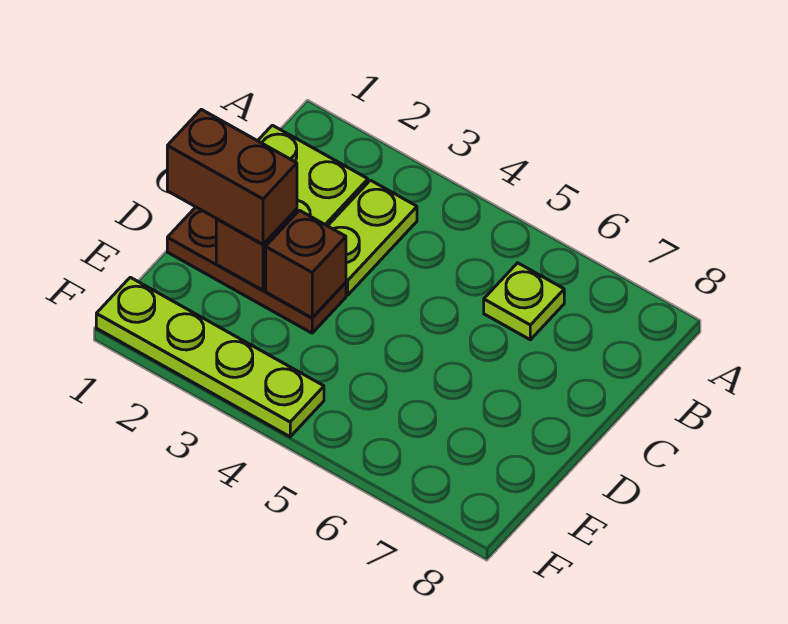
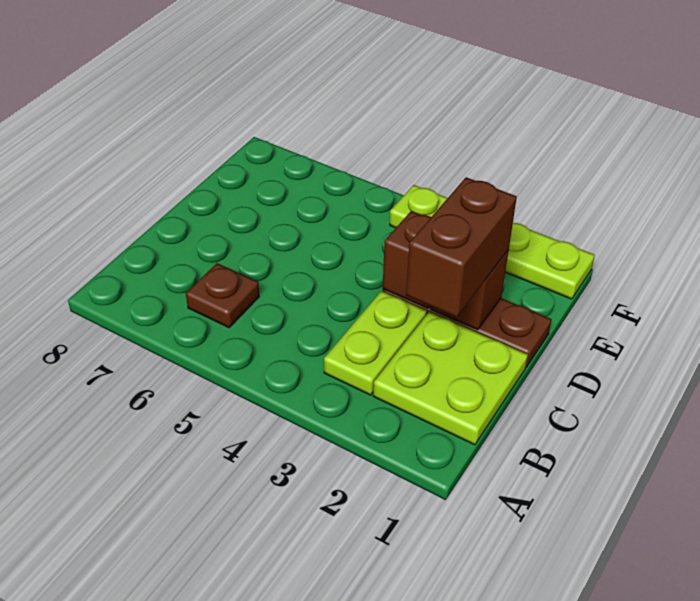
lime 1x1 plate [484,263,564,340] -> brown 1x1 plate [186,263,259,327]
brown 1x2 brick [167,109,297,244] -> brown 1x2 brick turned to [406,177,517,317]

